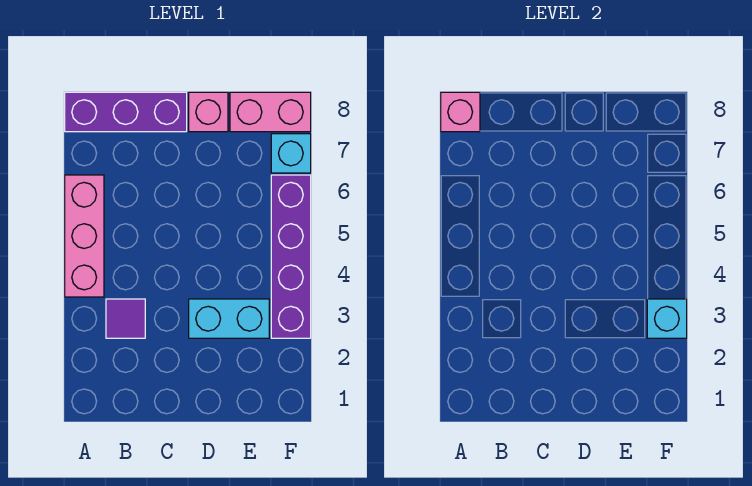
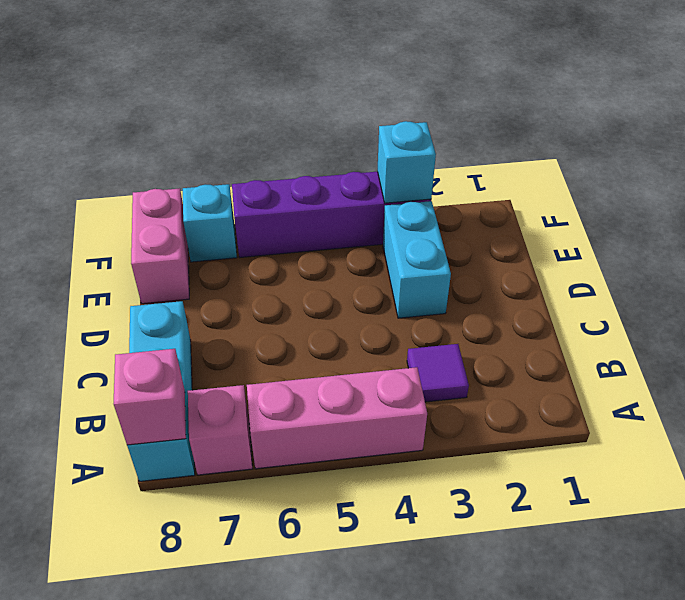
purple 1x3 brick [65,92,187,132] -> cyan 1x3 brick [127,301,195,482]
pink 1x1 brick [189,92,228,132] -> pink 1x1 brick moved to [188,385,252,475]

